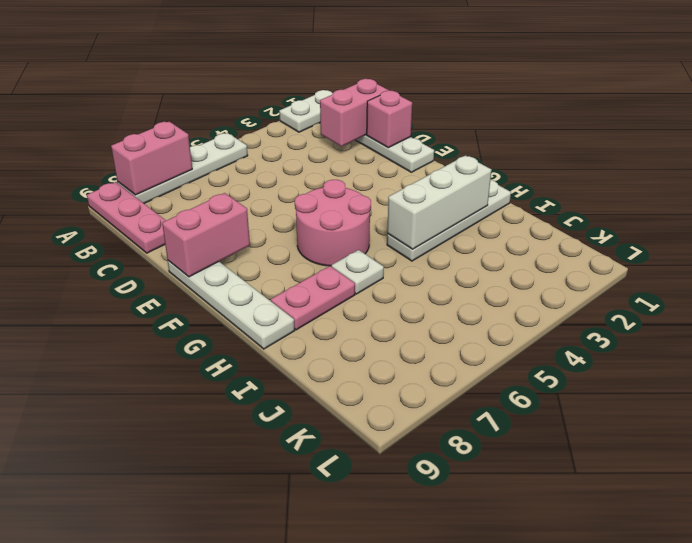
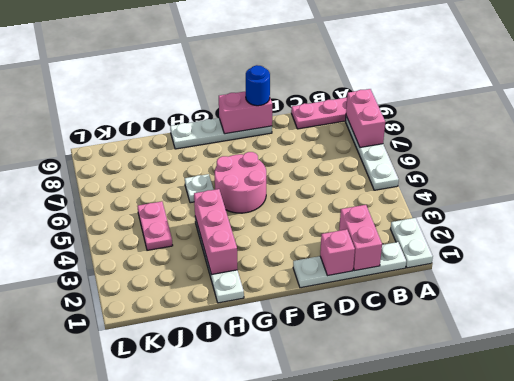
pink 1x2 brick [162,193,250,277] -> pink 1x2 brick turned to [219,91,272,134]
none -> blue 1x1 round brick [246,65,270,106]
white 1x3 brick [387,155,491,249] -> pink 1x3 brick [194,189,238,275]
pink 1x2 plate [271,266,355,330] -> pink 1x2 plate moved to [138,201,173,250]

